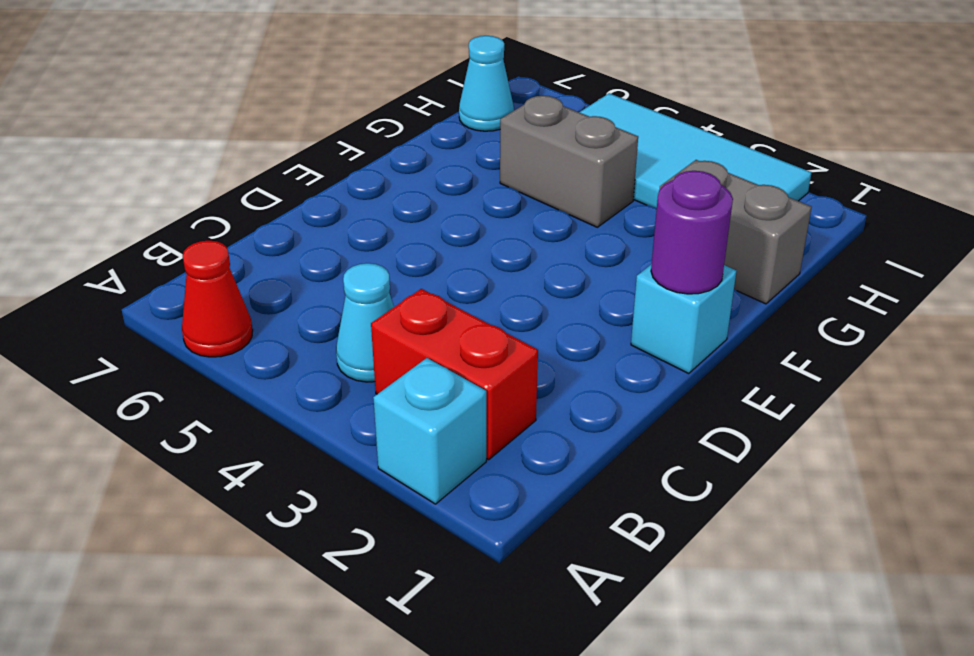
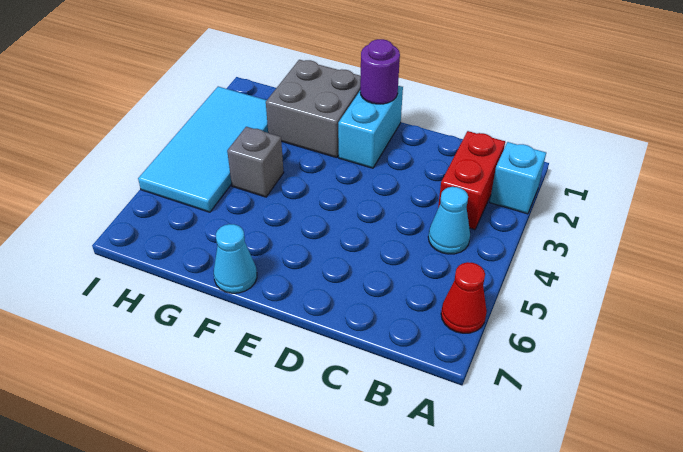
cyan 1x1 brick [631,264,736,373] -> cyan 1x2 brick [338,86,403,168]
grey 1x2 brick [660,160,812,304] -> grey 2x2 brick [266,60,361,158]
grey 1x2 brick [500,96,638,227] -> grey 1x1 brick [227,127,284,197]
cyan 1x1 cone [459,36,514,131] -> cyan 1x1 cone moved to [214,224,257,293]

